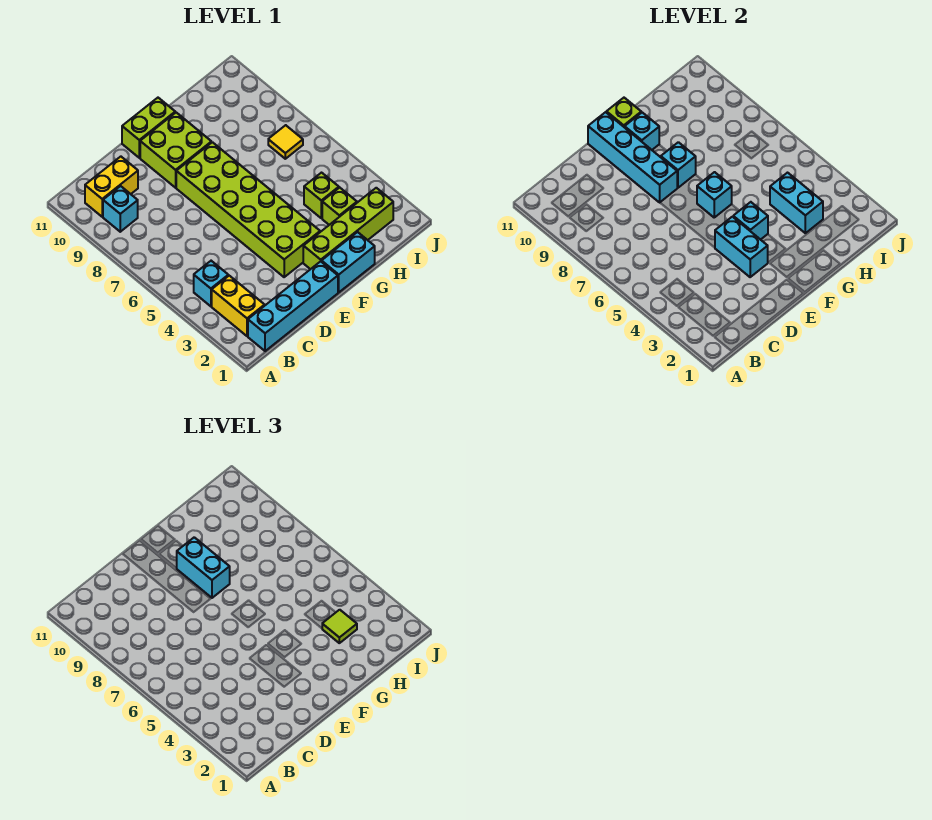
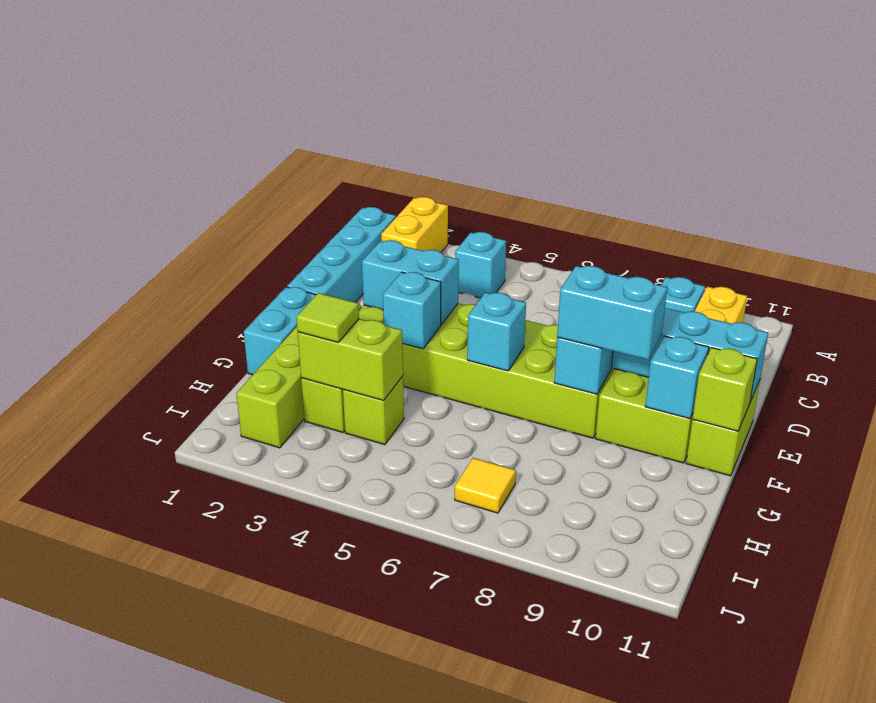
yellow 1x2 brick [212,276,265,336] -> yellow 1x2 brick turned to [381,197,448,252]
cyan 1x2 brick [770,173,823,233] -> lime 1x2 brick [298,319,403,401]

